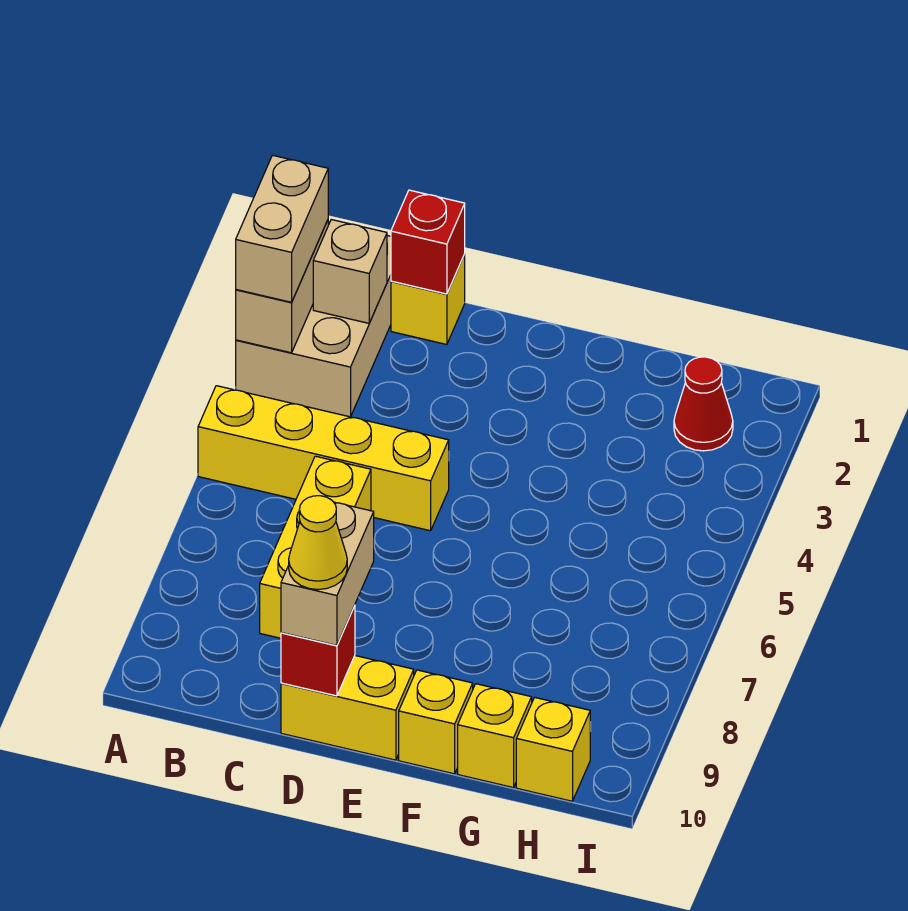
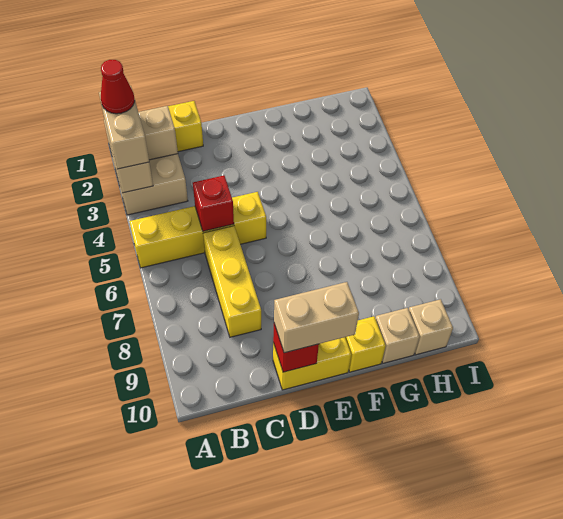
red 1x1 brick [391,190,465,294] -> red 1x1 brick moved to [193,176,234,231]
tan 1x2 brick [281,502,374,645] -> tan 1x2 brick turned to [274,282,359,353]
yellow 1x1 cone [289,496,347,590] -> none
yellow 1x1 brick [458,684,532,788] -> tan 1x1 brick [375,308,420,363]
red 1x1 cone [674,357,733,451] -> red 1x1 cone moved to [101,60,135,114]
yellow 1x1 brick [516,697,590,801] -> tan 1x1 brick [409,299,453,355]

